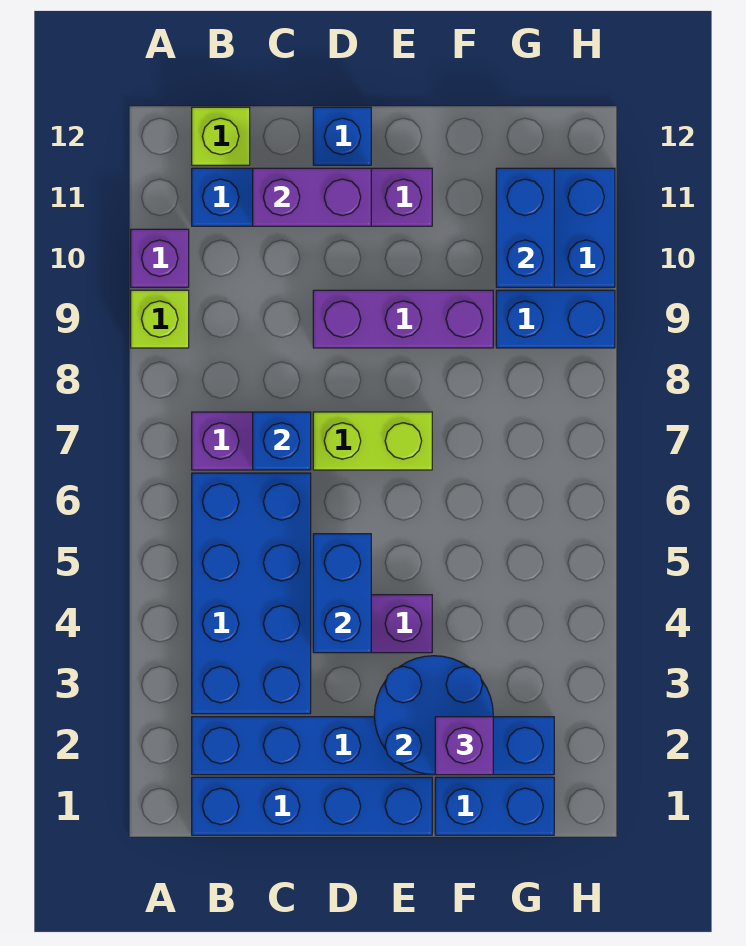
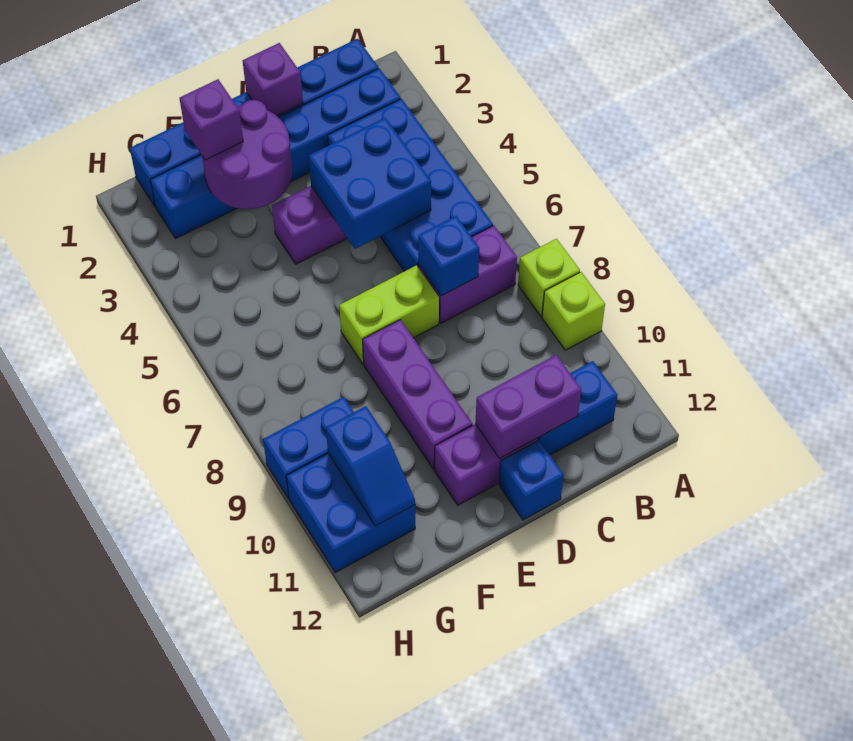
purple 1x1 brick [131,229,189,287] -> purple 1x1 brick moved to [243,43,303,116]
lime 1x1 brick [192,107,250,165] -> lime 1x1 brick moved to [518,239,580,317]
blue 1x2 brick [313,534,371,653] -> blue 2x2 brick [309,118,431,249]
purple 1x3 brick [313,290,493,348] -> purple 1x3 brick turned to [363,320,472,469]
blue 2x2 round brick [374,656,493,775] -> purple 2x2 round brick [202,100,292,209]
blue 1x2 brick [496,168,554,287] -> blue 1x2 slope [326,406,415,526]

